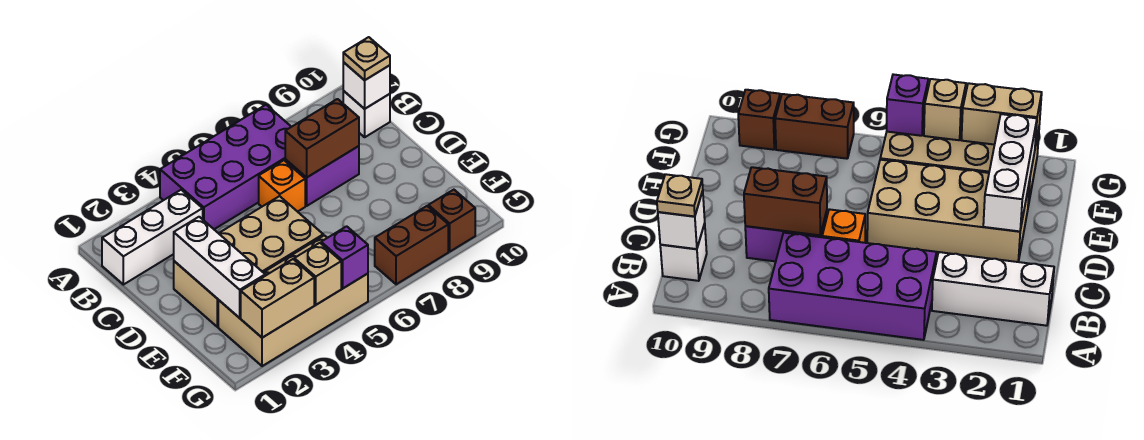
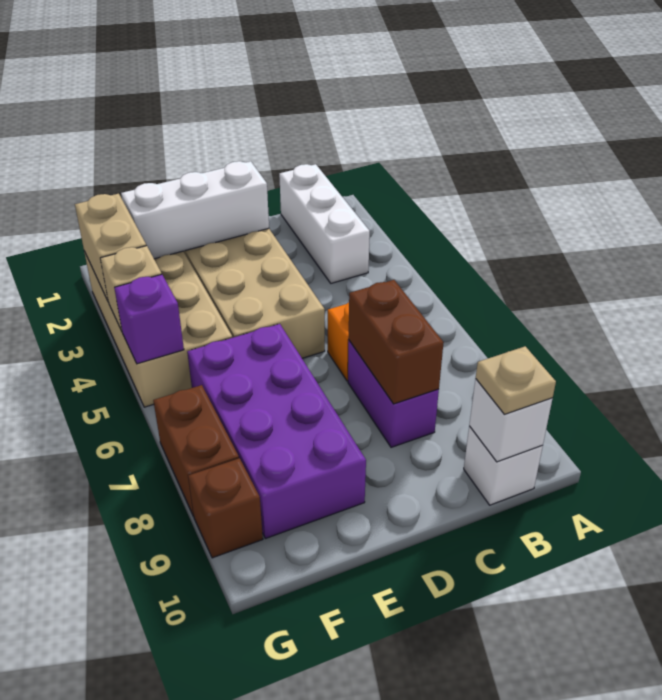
purple 2x4 brick [160,105,291,229] -> purple 2x4 brick moved to [187,324,366,539]

